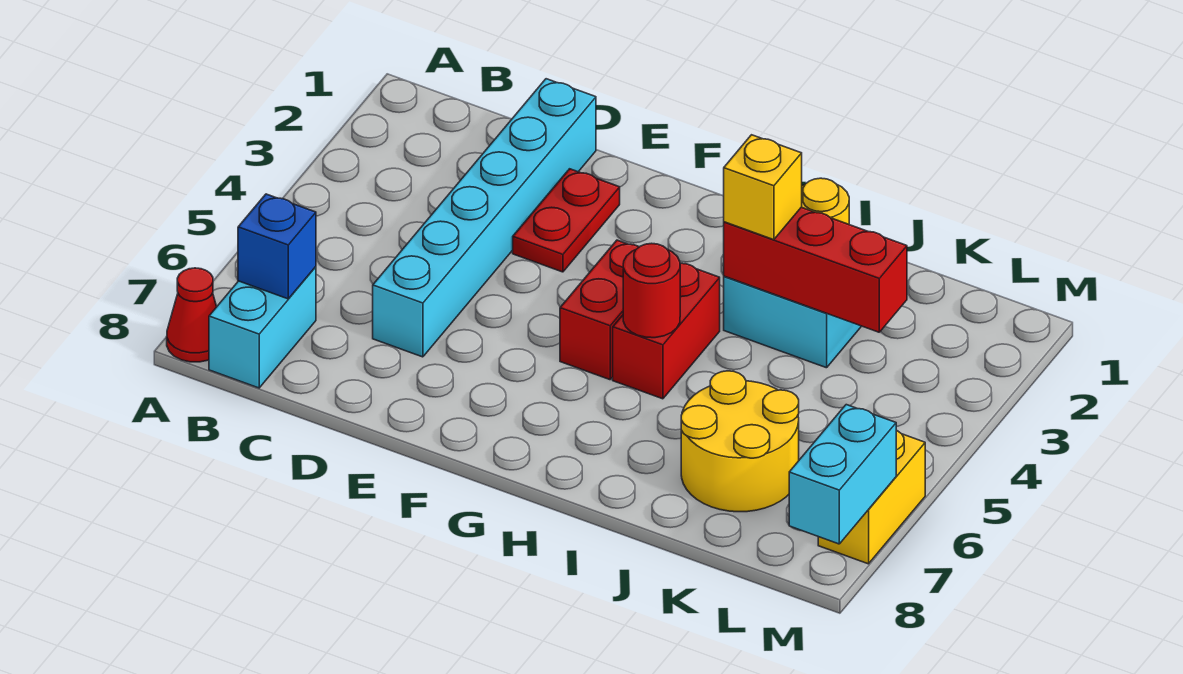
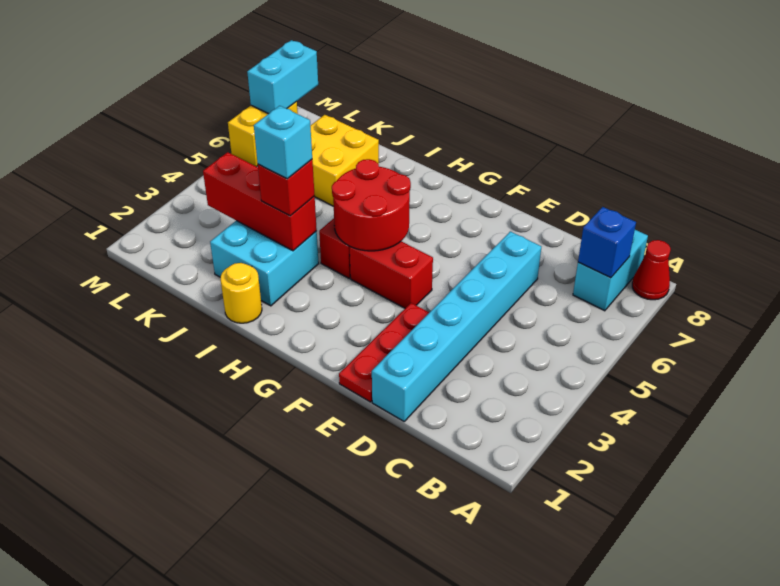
red 1x2 plate [513,169,620,272] -> red 1x3 plate [339,303,429,402]
red 1x2 brick [560,240,639,380] -> red 1x2 brick turned to [350,241,433,308]
red 1x1 round brick [623,243,680,338] -> red 2x2 round brick [332,159,411,251]
yellow 1x1 brick [724,135,802,240] -> red 1x1 brick [258,160,315,216]
none -> cyan 1x1 brick [254,106,312,179]
yellow 2x2 round brick [681,371,799,512] -> yellow 2x2 brick [310,115,379,206]

